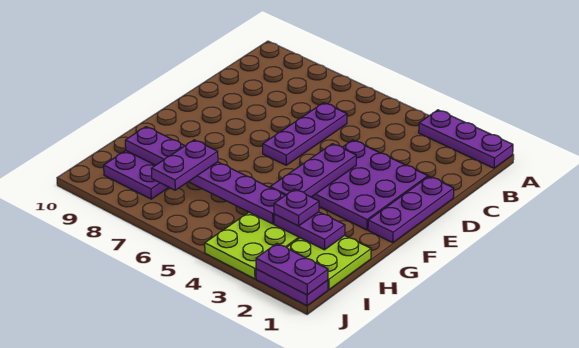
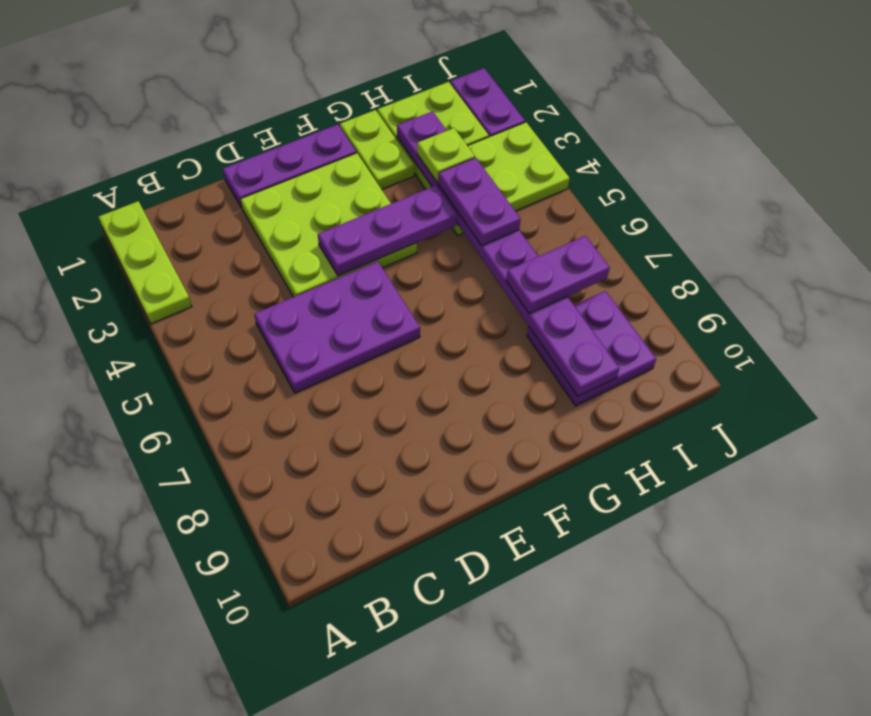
purple 1x3 plate [419,110,513,168] -> lime 1x3 plate [99,201,192,324]
purple 1x3 plate [263,103,347,165] -> purple 2x3 plate [254,261,420,393]
purple 3x3 plate [312,140,428,230] -> lime 3x3 plate [241,153,417,297]
none -> lime 1x2 plate [340,110,414,189]
purple 1x1 plate [274,189,319,226] -> lime 1x1 plate [417,128,475,182]
purple 1x2 plate [256,244,328,295] -> purple 1x2 plate moved to [438,158,521,246]

